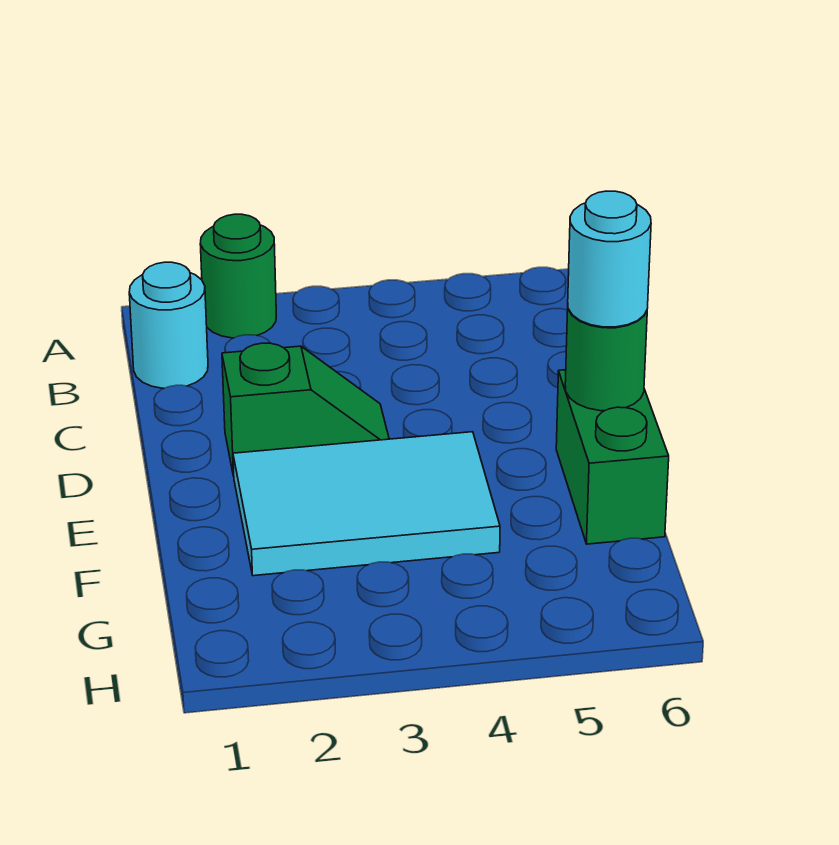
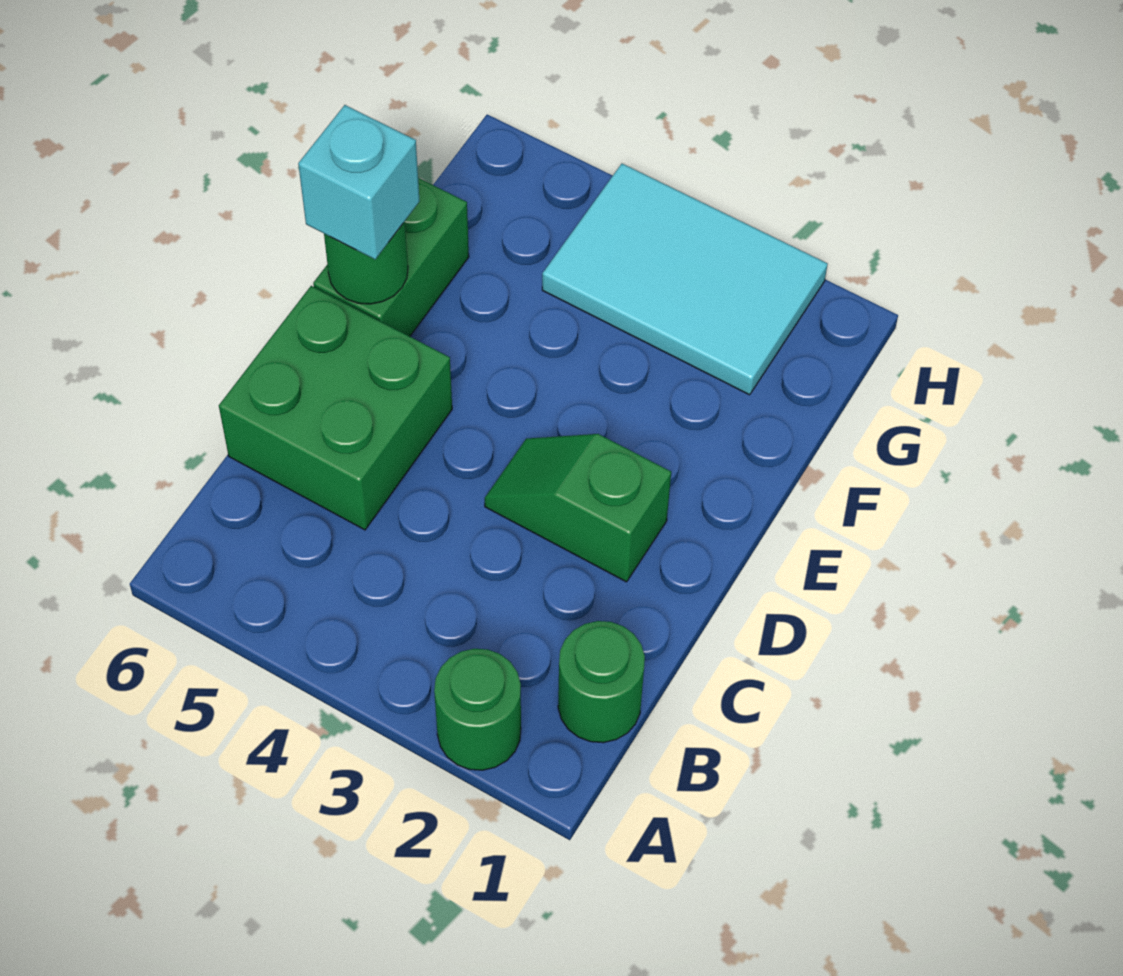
cyan 1x1 round brick [129,262,208,388] -> green 1x1 round brick [558,621,645,743]
none -> green 2x2 brick [219,286,452,530]
cyan 2x3 tile [233,432,500,576] -> cyan 2x3 tile moved to [542,164,828,395]
cyan 1x1 round brick [568,191,651,327] -> cyan 1x1 brick [298,105,420,259]

